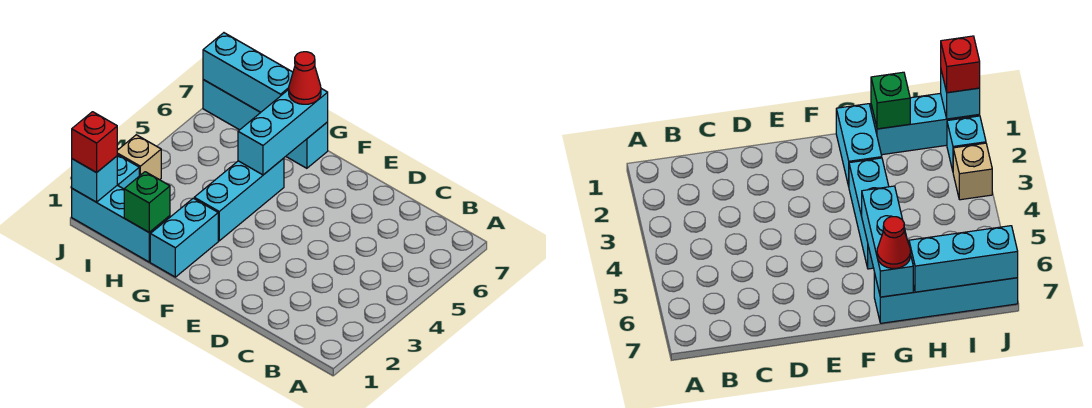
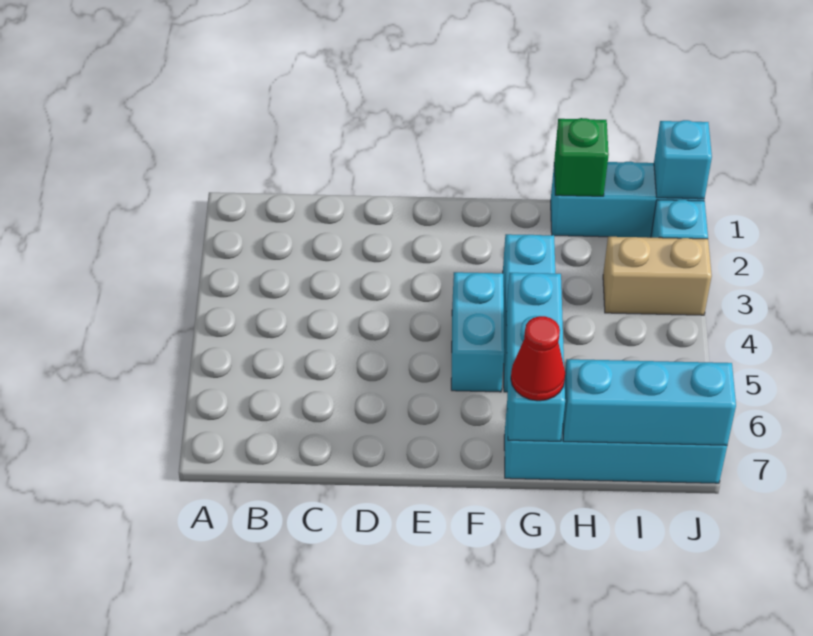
cyan 1x2 brick [150,198,218,277] -> cyan 1x2 brick moved to [451,272,504,392]
red 1x1 brick [72,112,117,173] -> none
tan 1x1 brick [117,135,161,180] -> tan 1x2 brick [603,237,712,315]

